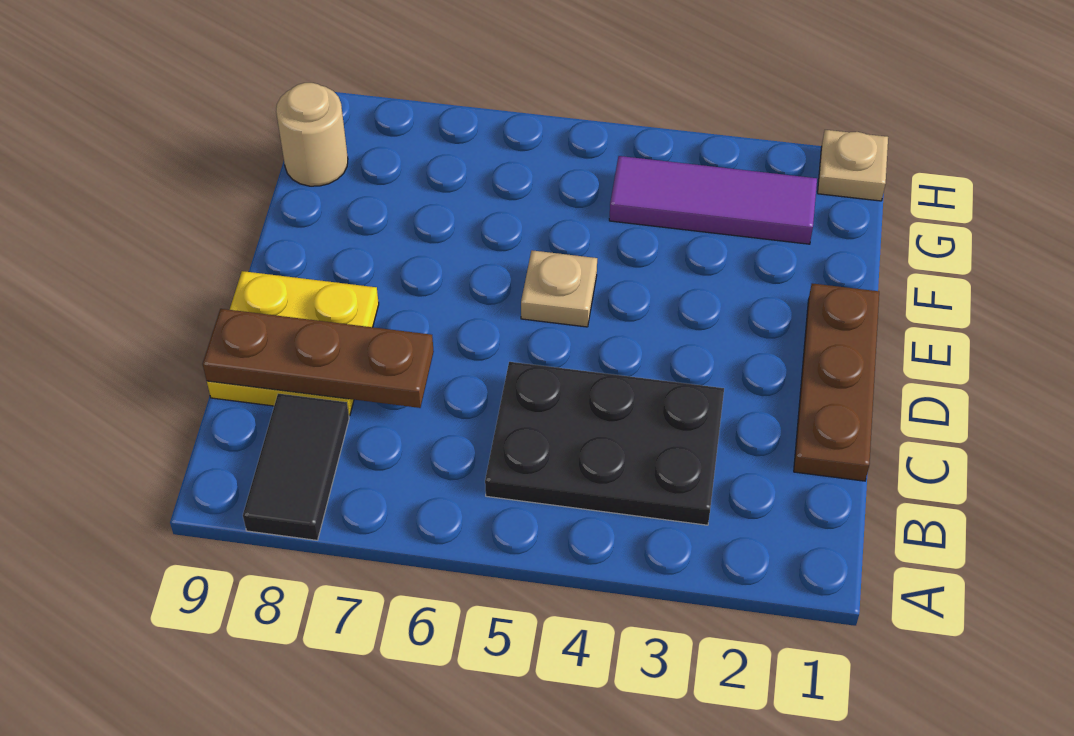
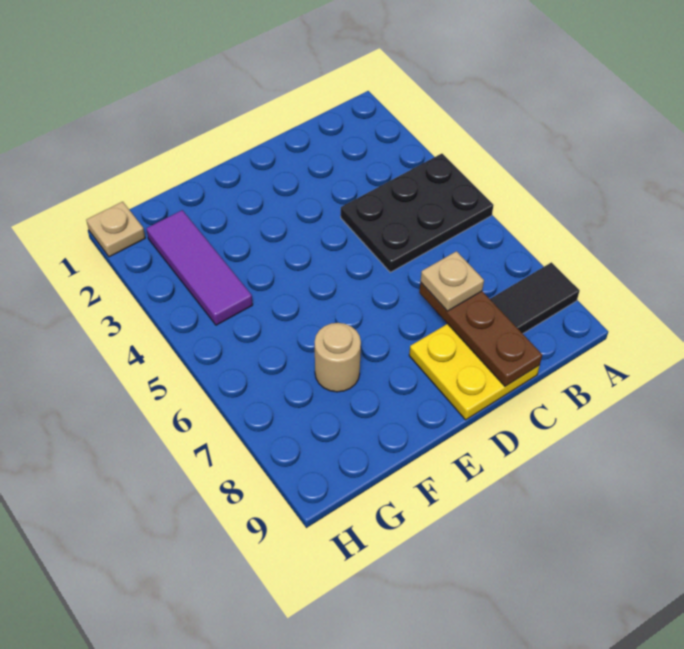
black 2x3 plate [485,362,724,525] -> black 2x3 plate turned to [341,154,494,272]
brown 1x3 plate [794,283,879,481] -> none
tan 1x1 plate [521,250,597,327] -> tan 1x1 plate moved to [421,251,484,311]
tan 1x1 round brick [276,83,348,186] -> tan 1x1 round brick moved to [315,323,361,392]

